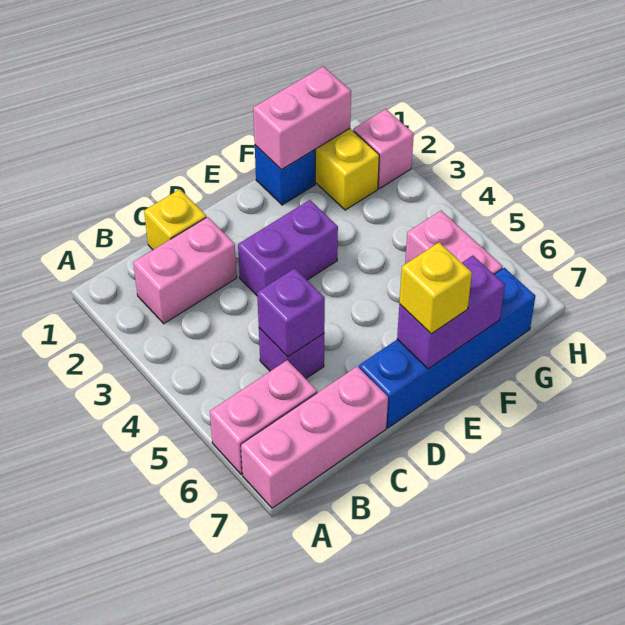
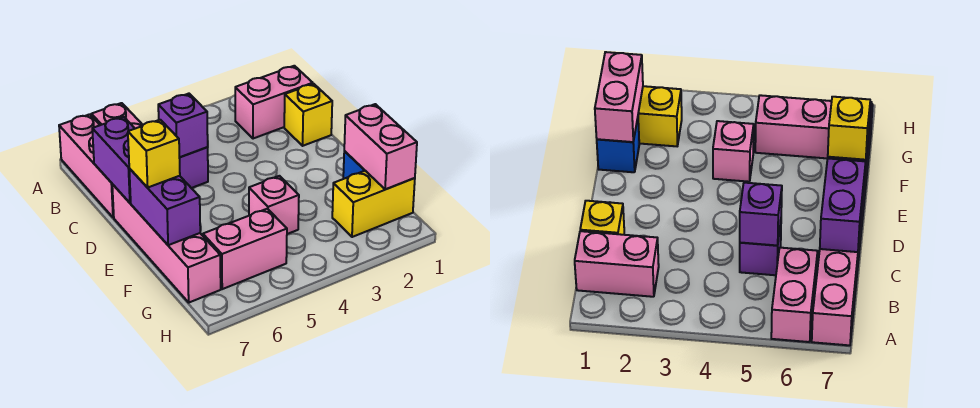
pink 1x2 brick [133,217,237,324] -> pink 1x2 brick turned to [235,66,313,139]
purple 1x2 brick [238,200,338,295] -> purple 1x2 brick moved to [92,117,135,203]
blue 1x4 brick [359,268,535,428] -> pink 1x4 brick [112,184,221,302]
pink 1x1 brick [353,109,414,189] -> pink 1x1 brick moved to [249,176,299,234]

